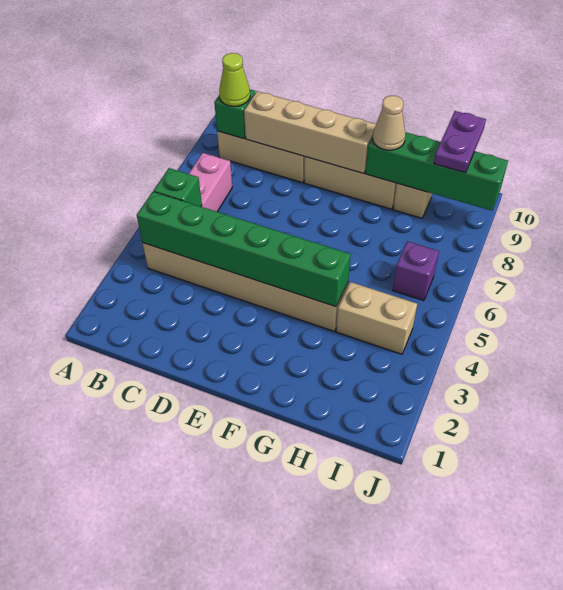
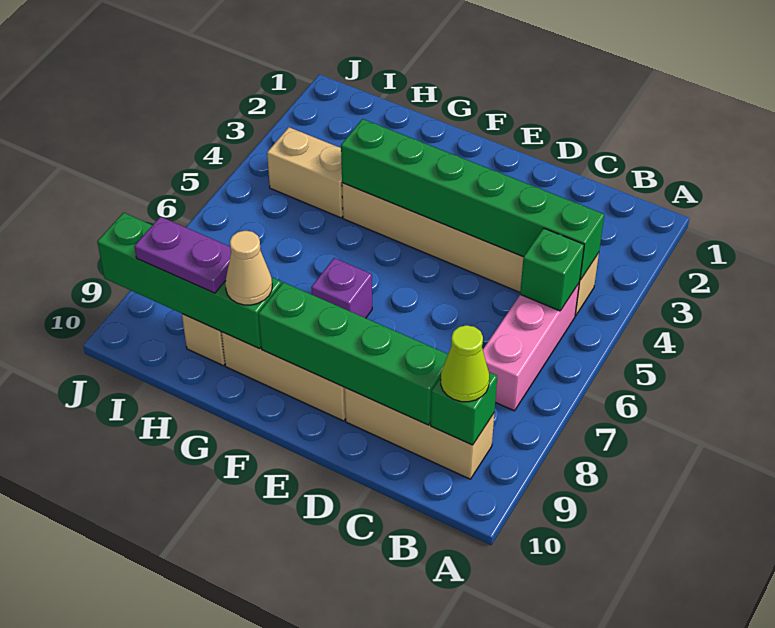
tan 1x4 brick [244,91,376,174] -> green 1x4 brick [258,282,448,425]
purple 1x1 brick [393,241,439,301] -> purple 1x1 brick moved to [311,258,372,318]
purple 1x2 plate [434,111,486,173] -> purple 1x2 plate turned to [134,217,231,293]

